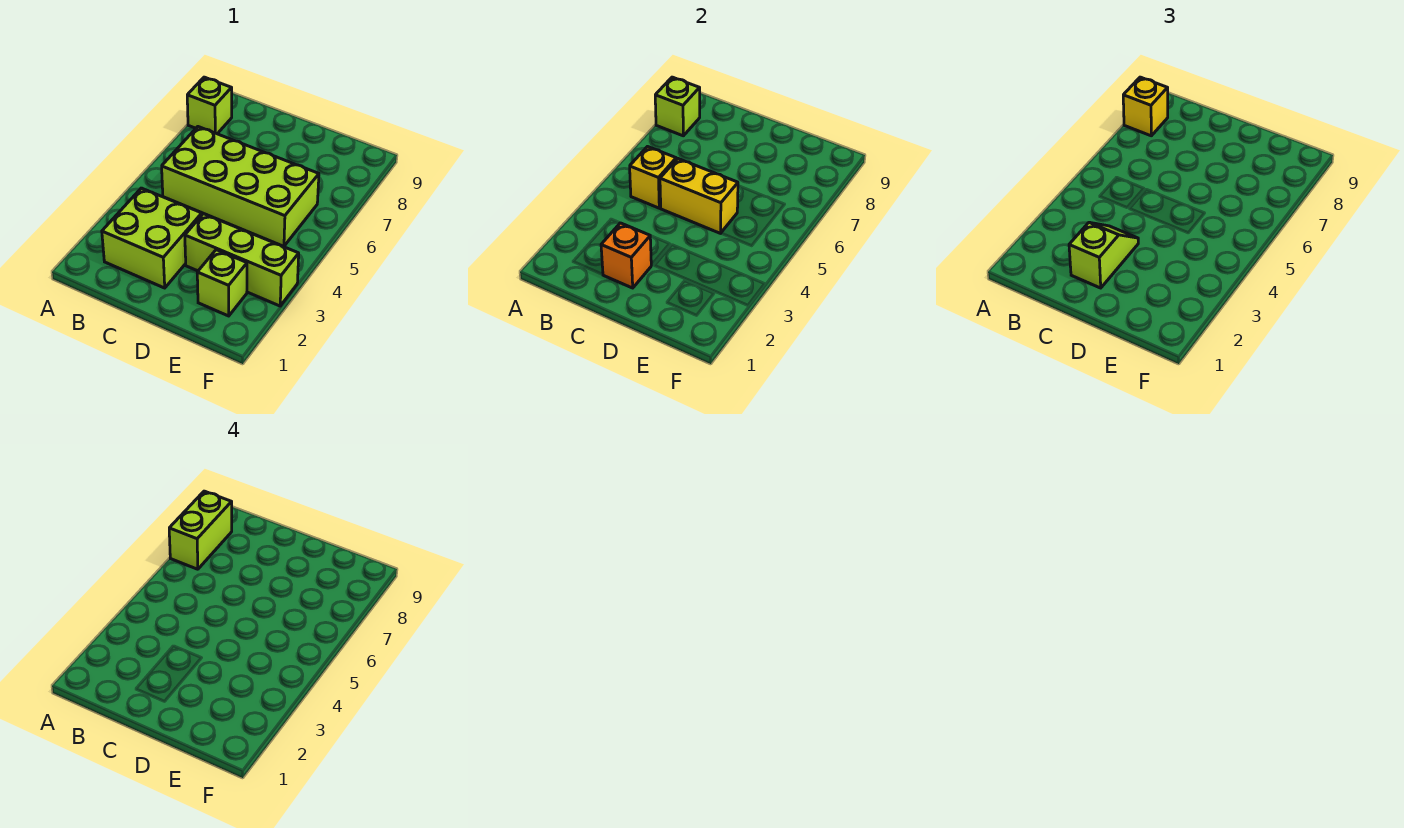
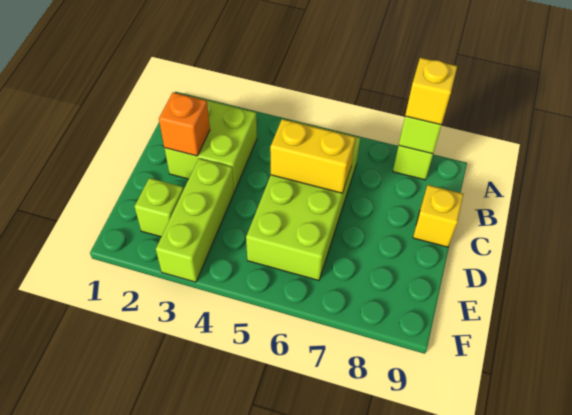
lime 1x2 brick [169,491,232,569] -> none
yellow 1x1 brick [630,147,676,208] -> yellow 1x1 brick moved to [413,185,463,247]
lime 1x2 slope [1069,222,1138,288] -> none
yellow 1x2 brick [660,159,738,233] -> yellow 1x2 brick turned to [270,119,356,193]

